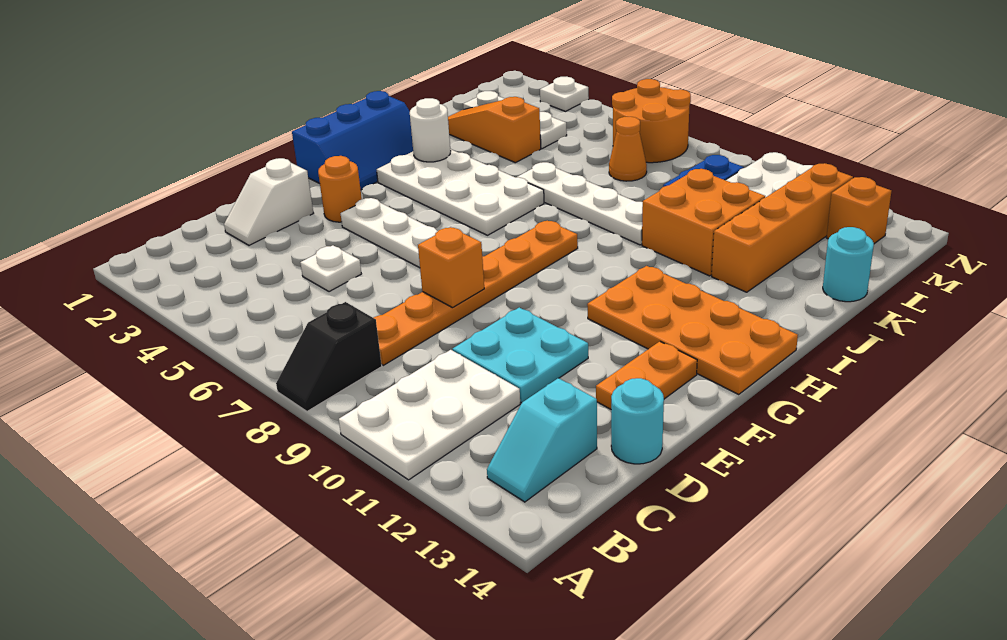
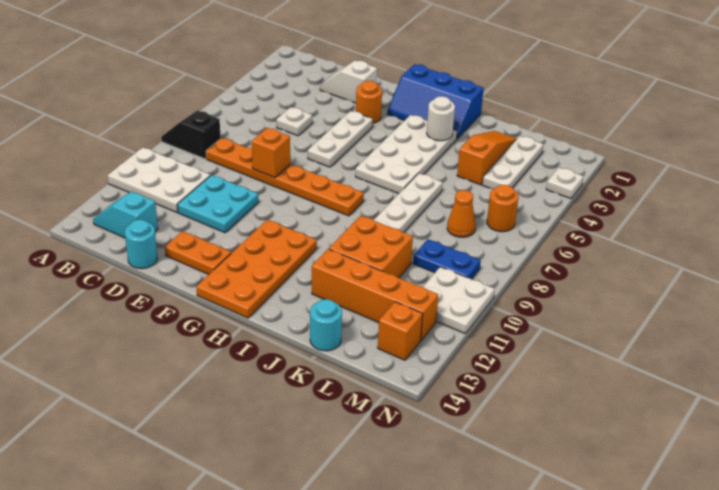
orange 2x2 round brick [612,79,691,163] -> orange 1x1 round brick [487,185,518,232]

